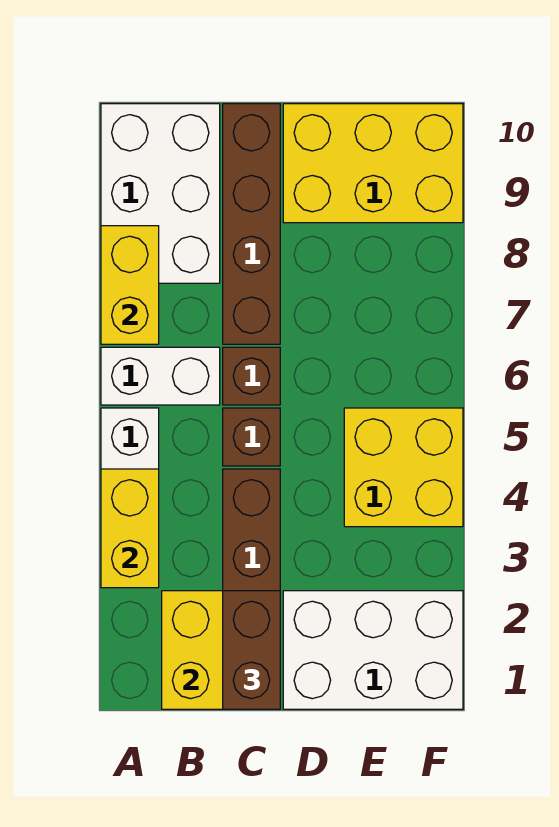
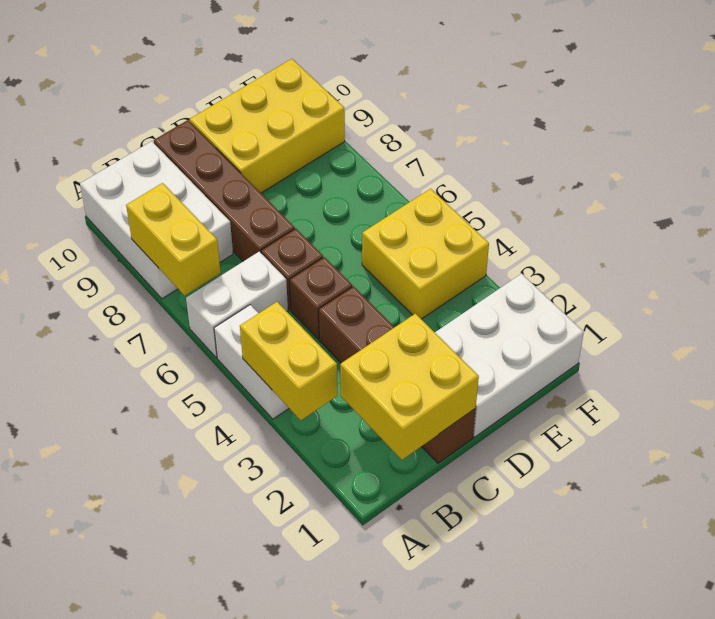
brown 1x2 brick [223,591,280,709] -> none

